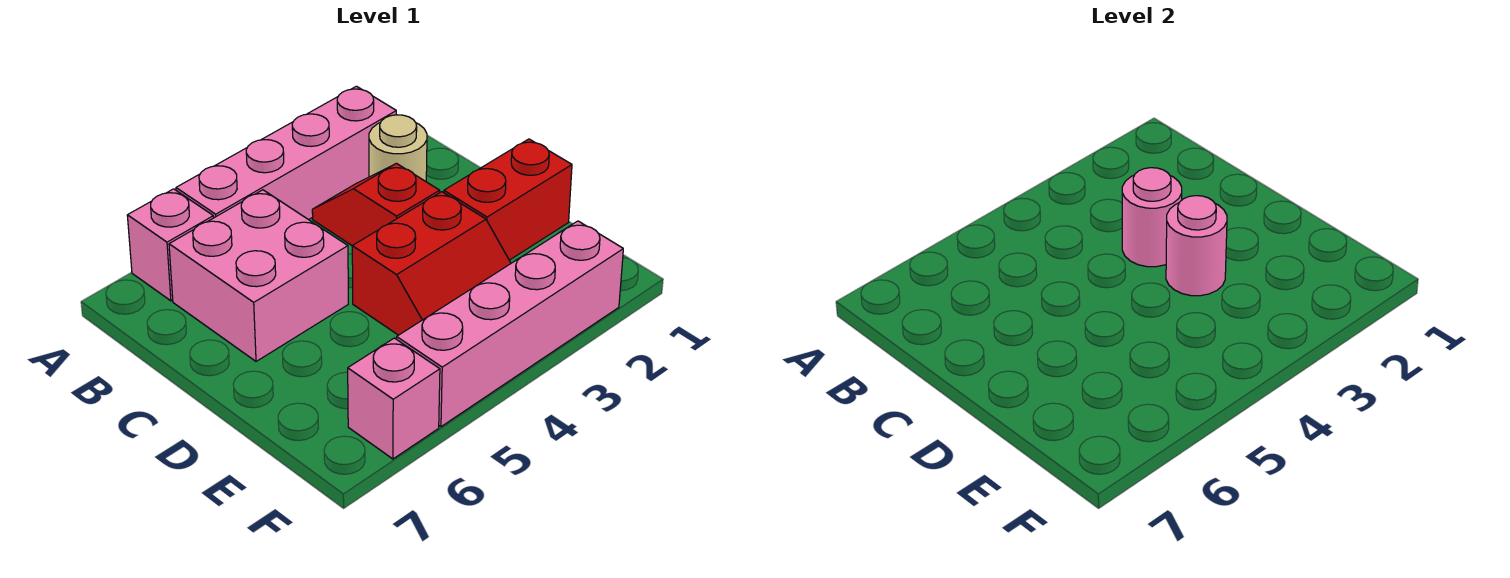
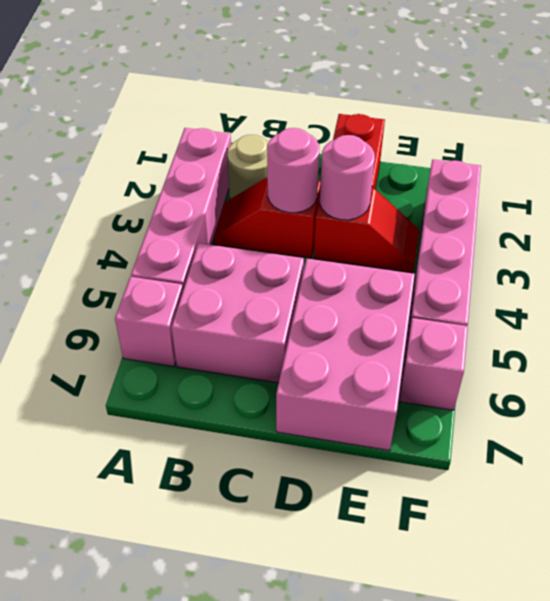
red 2x2 slope [352,192,511,335] -> red 1x2 slope [314,188,419,273]
none -> pink 2x3 brick [276,259,415,451]

